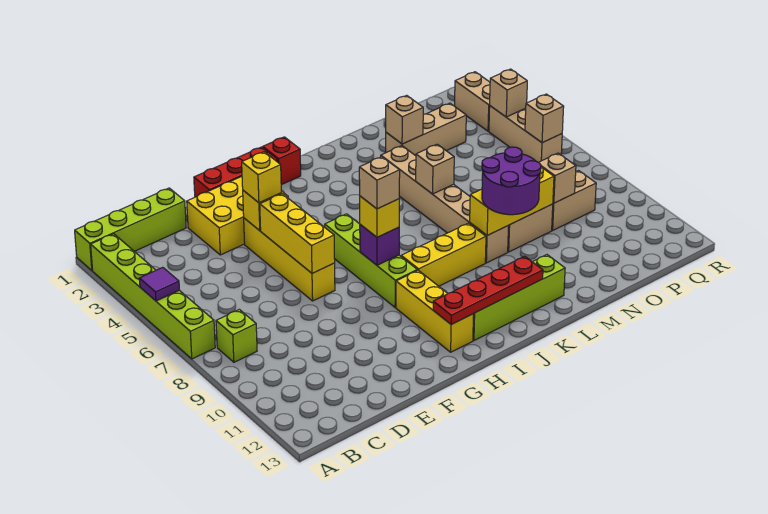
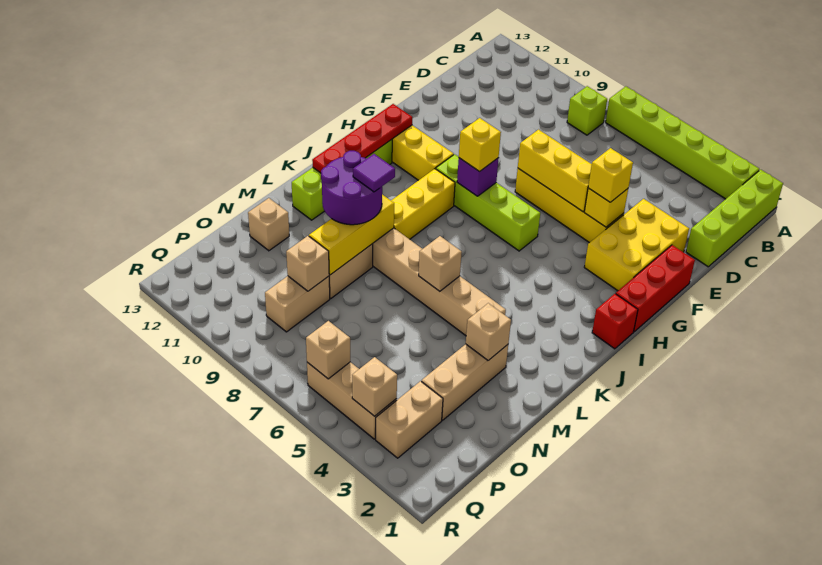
purple 1x1 tile [139,267,179,301] -> purple 1x1 tile moved to [353,154,395,192]
tan 1x1 brick [359,157,400,209] -> tan 1x1 brick moved to [248,198,289,251]
tan 1x2 brick [455,72,490,131] -> tan 1x2 brick turned to [376,381,443,458]

